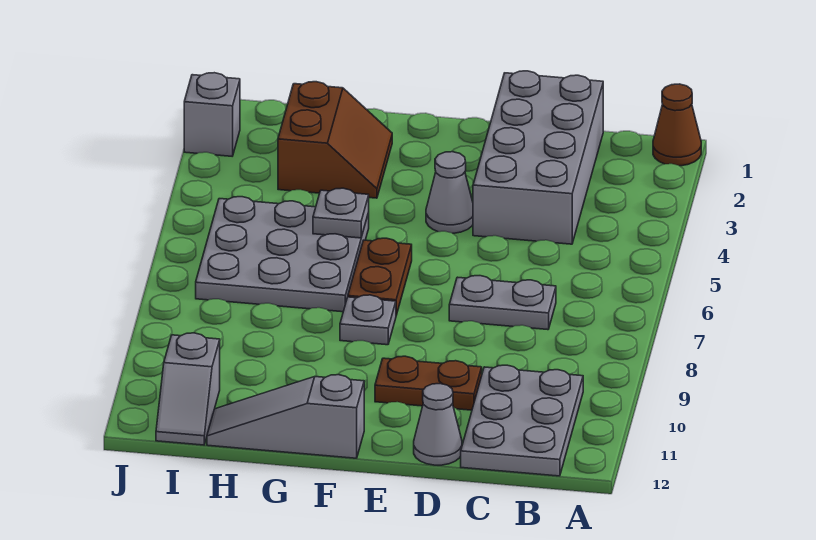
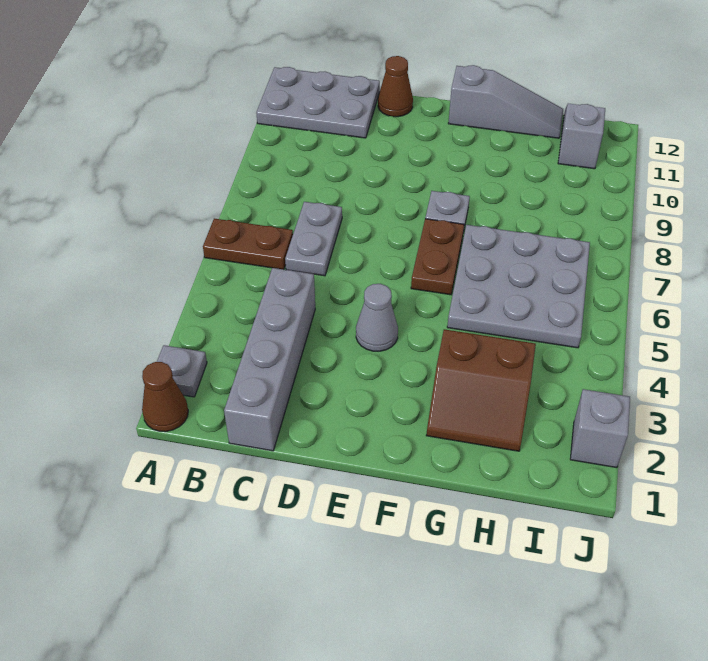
grey 2x3 plate [461,365,583,476] -> grey 2x3 plate turned to [256,67,380,138]
grey 2x4 brick [473,71,603,244] -> grey 1x4 brick [224,268,315,451]
grey 1x2 plate [449,276,556,330] -> grey 1x2 plate turned to [285,202,342,276]
brown 1x2 plate [375,356,482,410] -> brown 1x2 plate moved to [203,219,293,269]
grey 1x1 cone [414,384,462,465] -> brown 1x1 cone [378,56,413,117]
brown 2x2 slope [278,82,392,198] -> brown 2x2 slope turned to [426,329,536,451]
grey 1x1 plate [313,188,369,238] -> grey 1x1 plate moved to [157,345,207,397]

